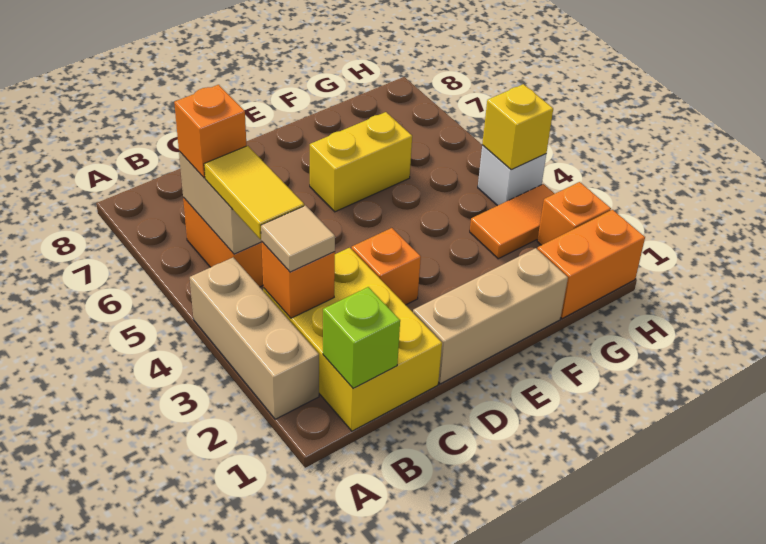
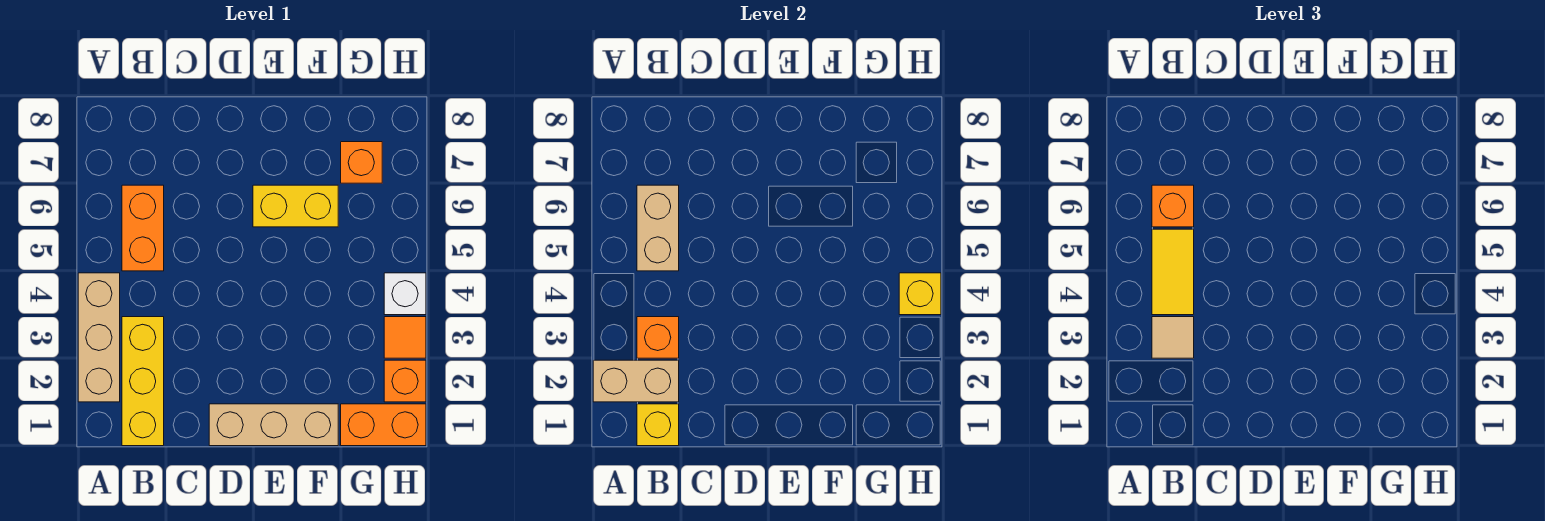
none -> tan 1x2 brick [593,360,679,402]
yellow 2x3 brick [263,248,442,431] -> yellow 1x3 brick [122,317,164,446]
lime 1x1 brick [323,287,400,388] -> yellow 1x1 brick [637,404,679,446]
orange 1x1 brick [352,228,421,305] -> orange 1x1 brick moved to [341,142,382,183]
orange 1x2 tile [470,184,555,259] -> orange 1x1 tile [384,317,426,358]

